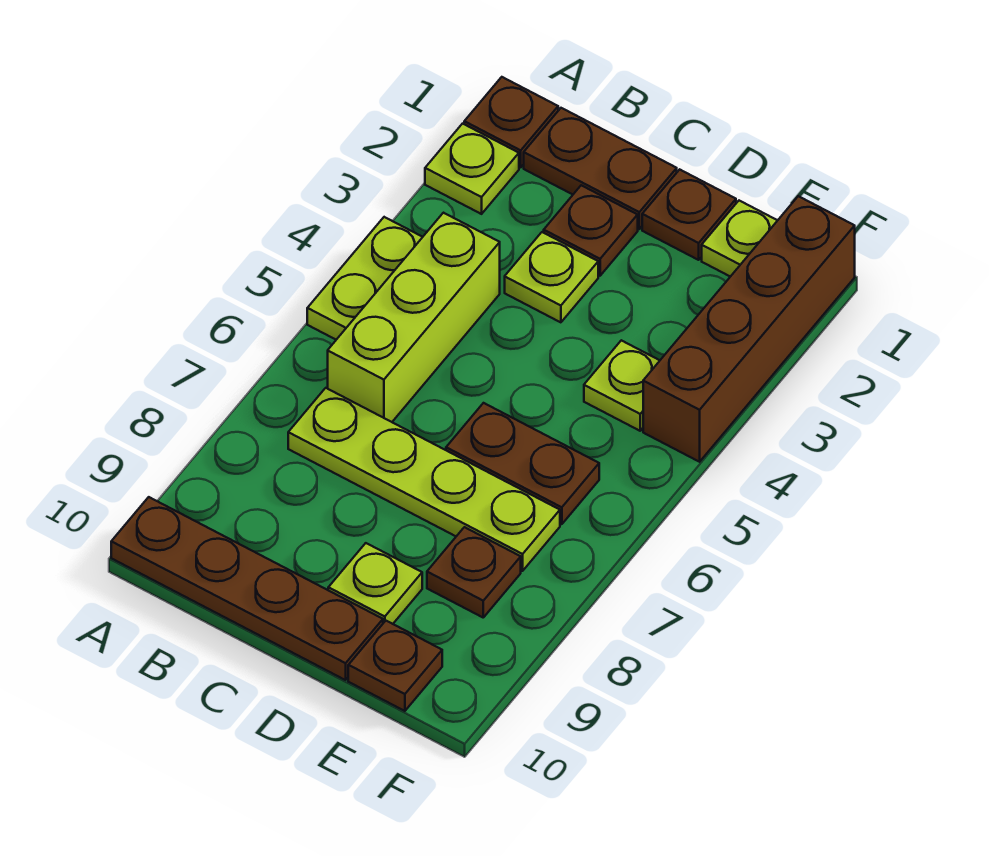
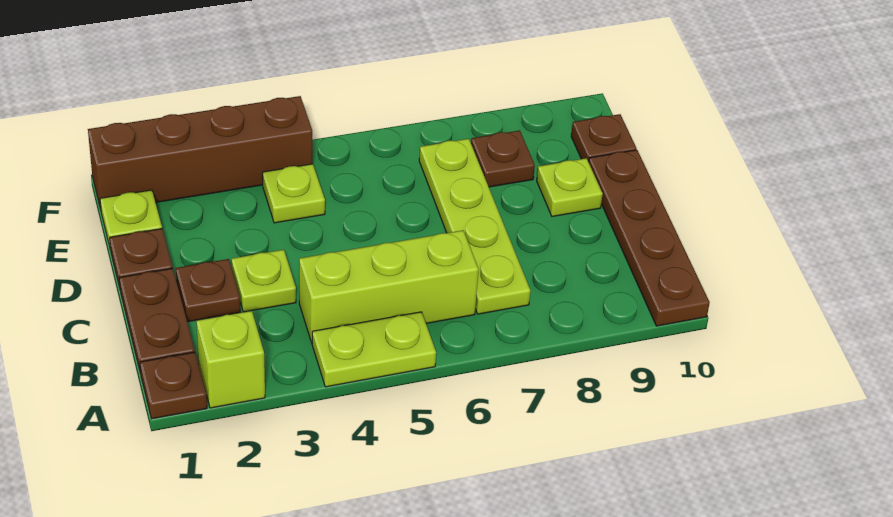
lime 1x1 plate [425,124,519,214] -> lime 1x1 brick [196,311,265,408]
brown 1x2 plate [446,403,599,524] -> none

